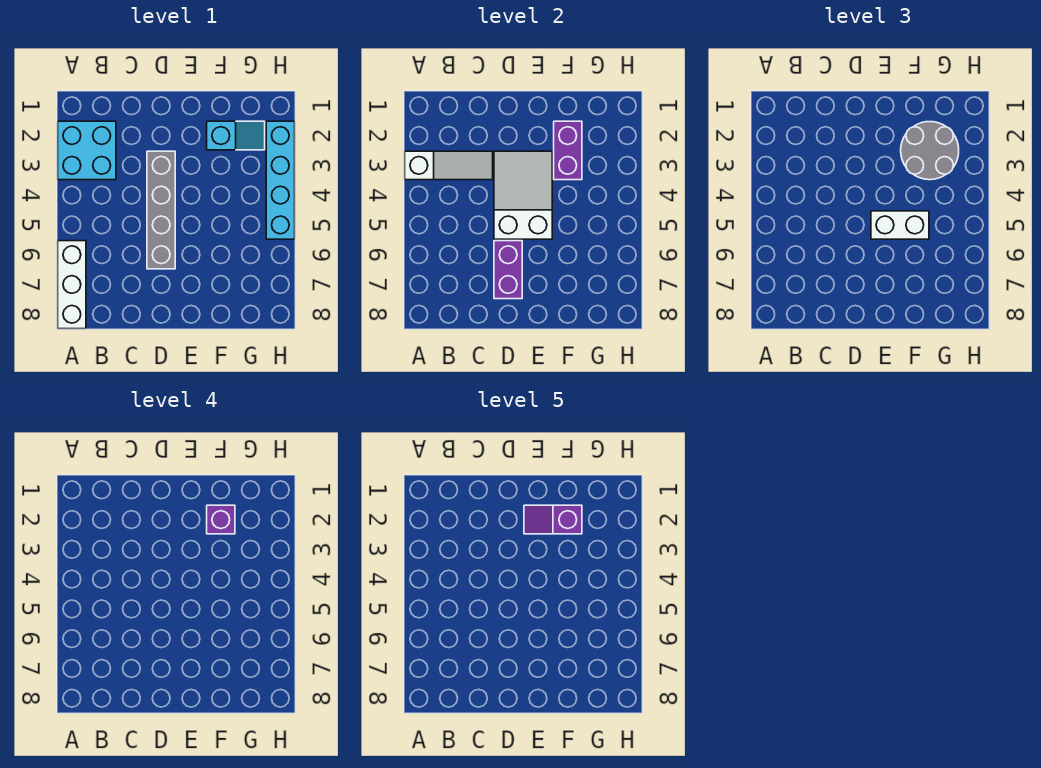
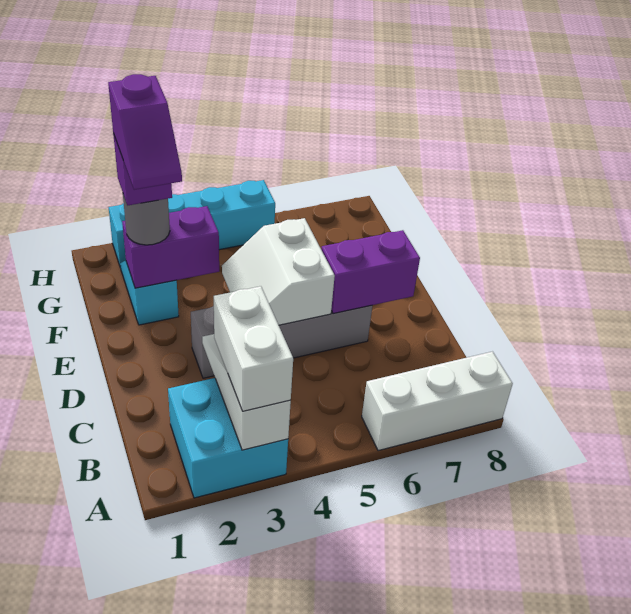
white 2x3 slope [494,151,552,239] -> white 2x2 slope [222,218,335,325]
white 1x2 brick [871,211,929,239] -> white 1x2 brick moved to [214,286,293,411]
grey 2x2 round brick [901,122,959,180] -> grey 1x1 round brick [123,195,170,245]

